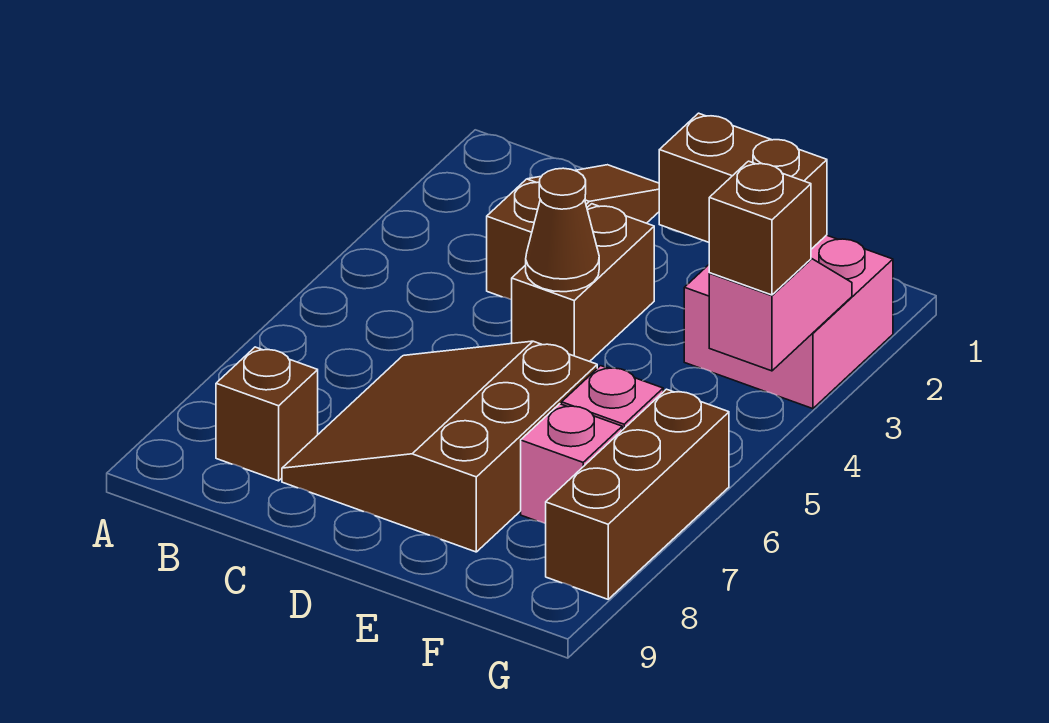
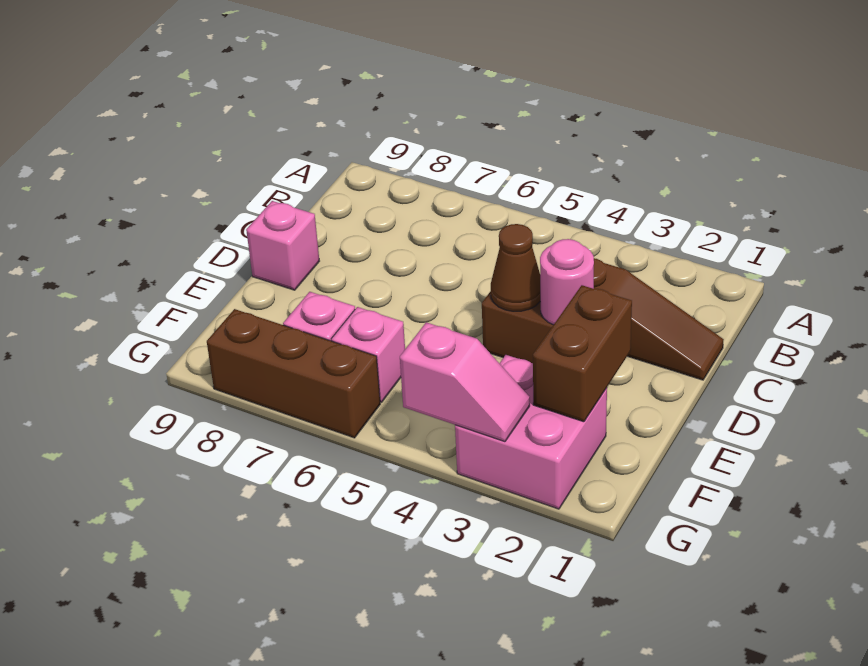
brown 1x1 brick [216,347,318,481] -> none
brown 3x3 slope [282,341,597,552] -> none
none -> pink 1x1 round brick [540,239,594,325]
none -> pink 1x1 brick [246,201,319,290]
brown 1x1 brick [709,161,811,295] -> none

